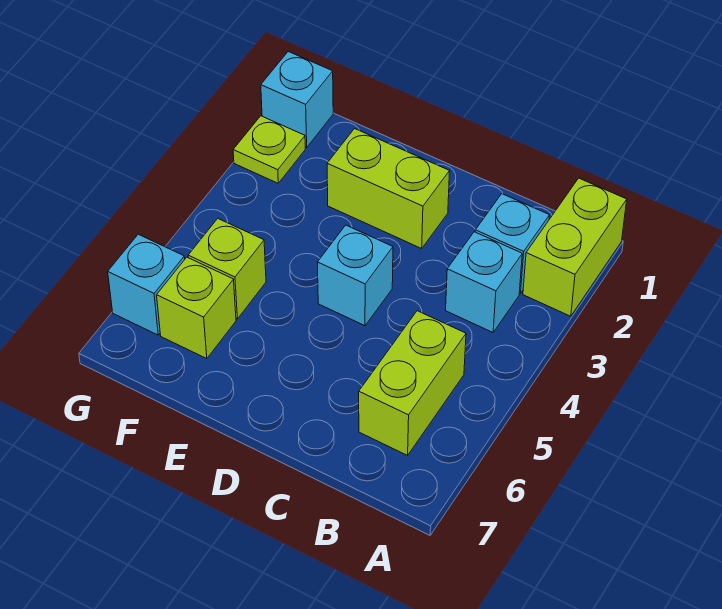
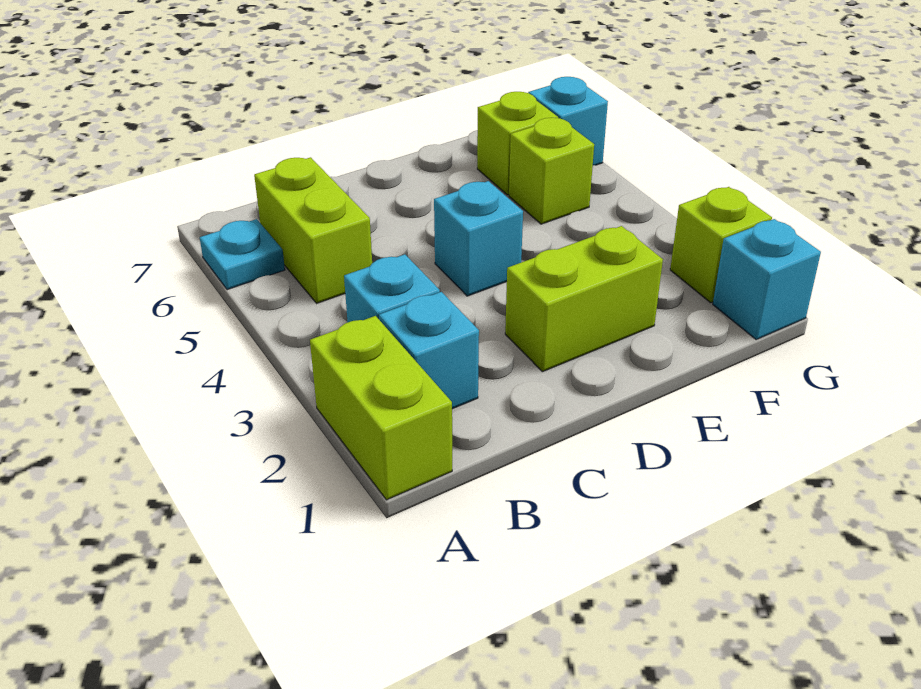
none -> cyan 1x1 plate [200,219,285,290]
lime 1x1 plate [233,116,305,183] -> lime 1x1 brick [670,187,772,303]

